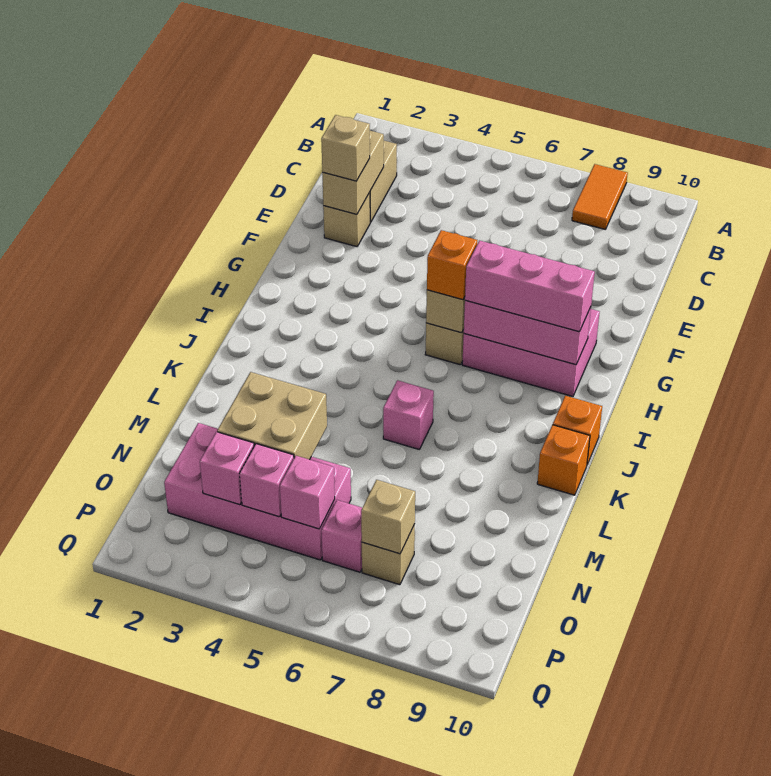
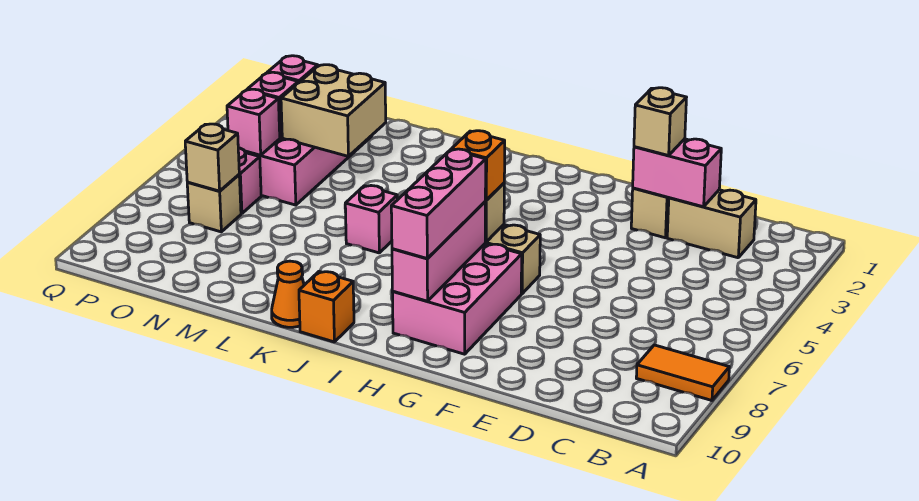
tan 1x2 brick [322,131,384,215] -> pink 1x2 brick [633,139,721,207]
orange 1x1 brick [537,425,590,495] -> orange 1x1 cone [272,261,304,327]

